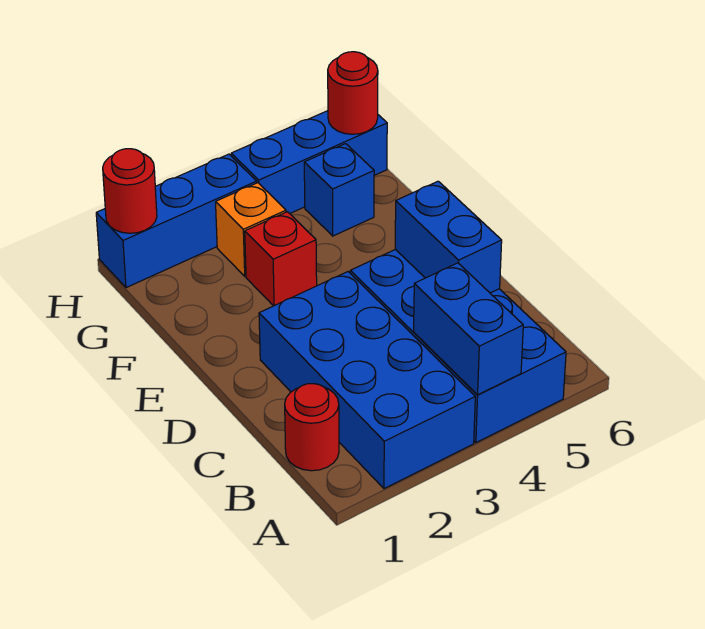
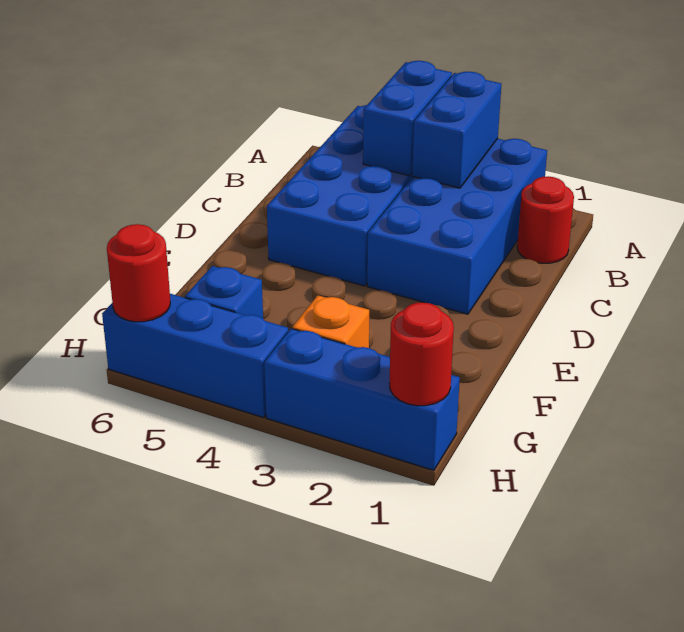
blue 1x2 brick [395,181,502,293] -> blue 1x2 brick moved to [412,72,501,188]
red 1x1 brick [245,212,317,306] -> none

